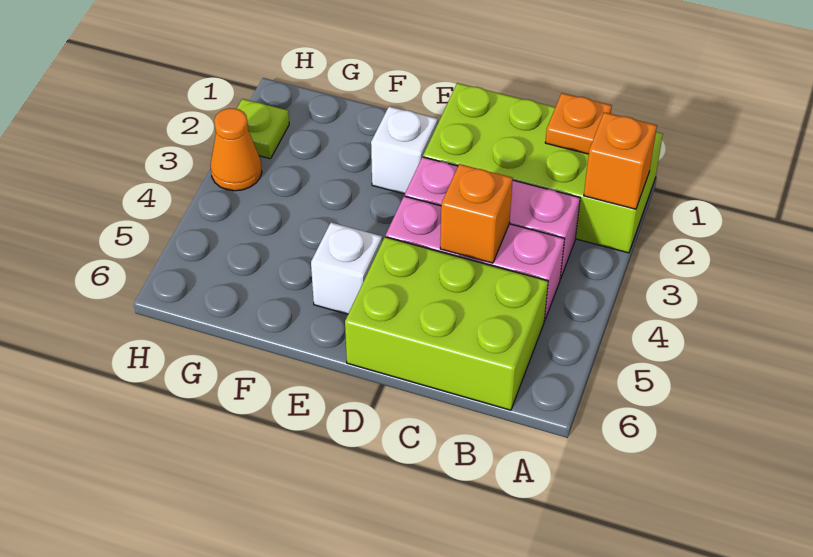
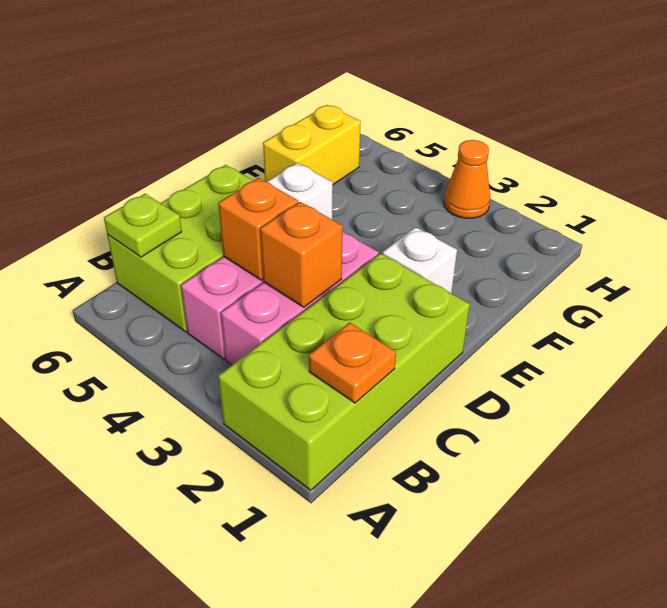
orange 1x1 brick [584,112,657,209] -> orange 1x1 brick moved to [260,202,343,307]
none -> yellow 1x2 brick [263,105,361,184]
lime 1x1 plate [237,99,289,159] -> lime 1x1 plate moved to [104,194,182,257]

